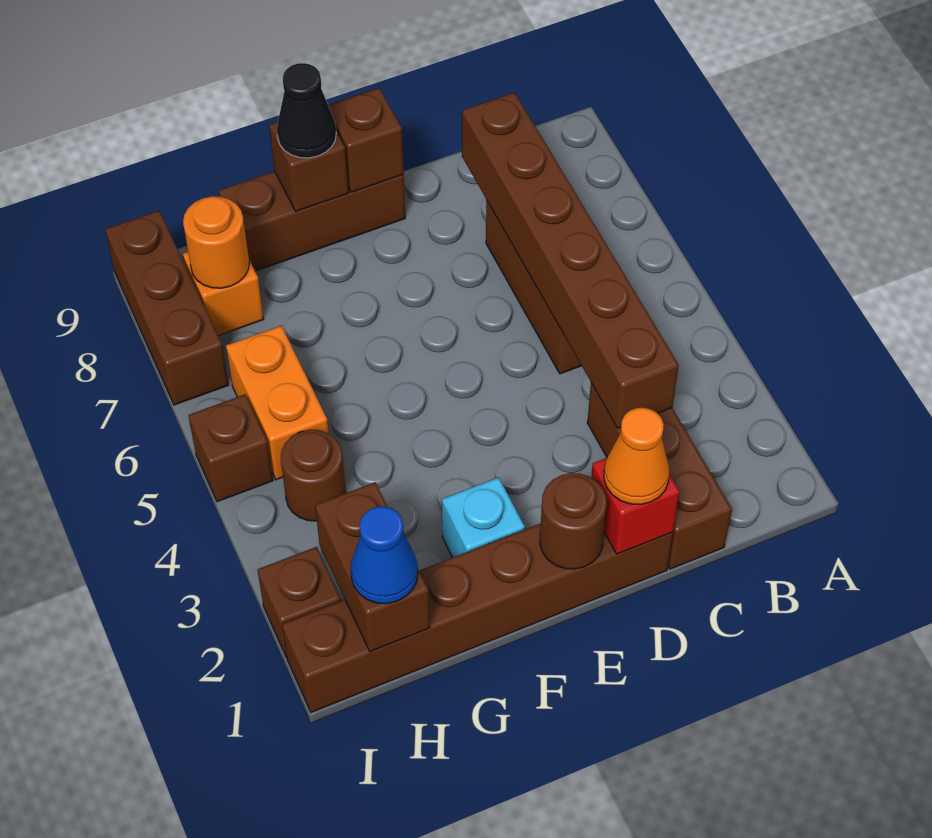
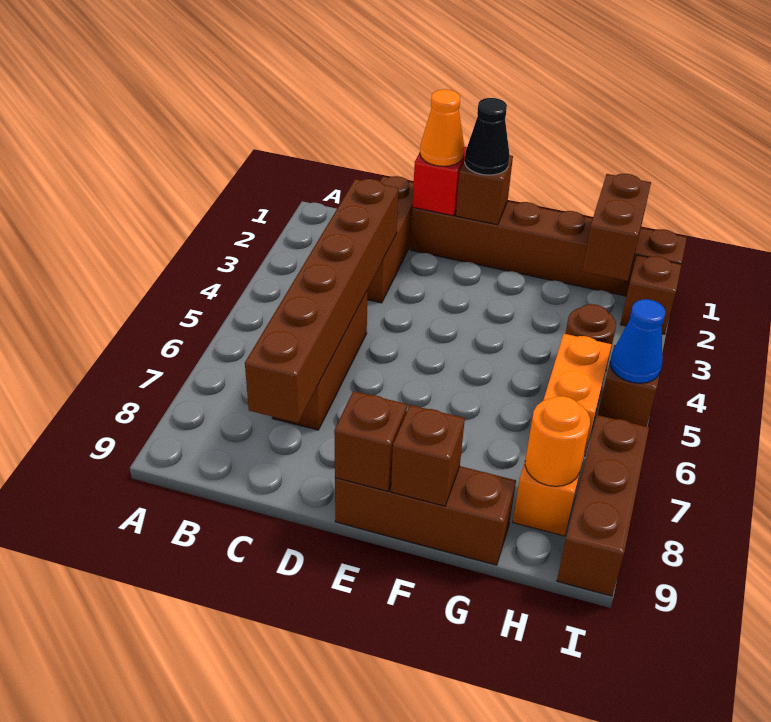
brown 1x1 round brick [540,473,607,569] -> brown 1x1 brick [456,155,513,225]
cyan 1x1 brick [442,477,525,557] -> none
black 1x1 cone [277,63,336,158] -> black 1x1 cone moved to [465,98,510,175]
blue 1x1 cone [351,506,418,604] -> blue 1x1 cone moved to [610,299,665,383]

